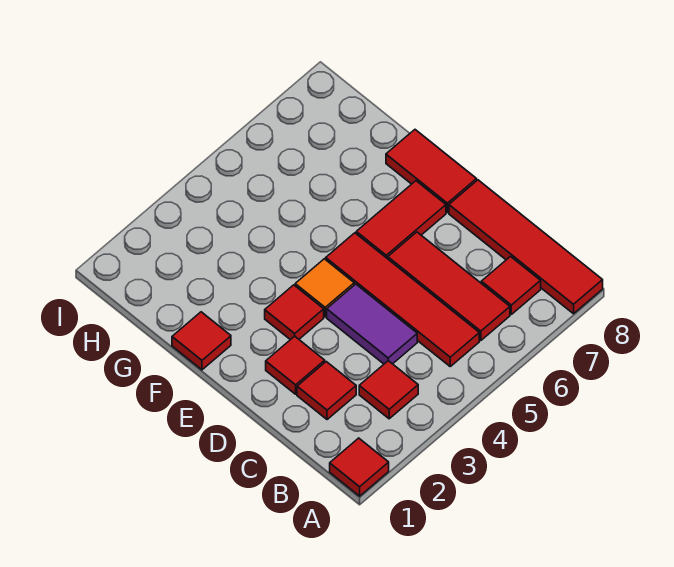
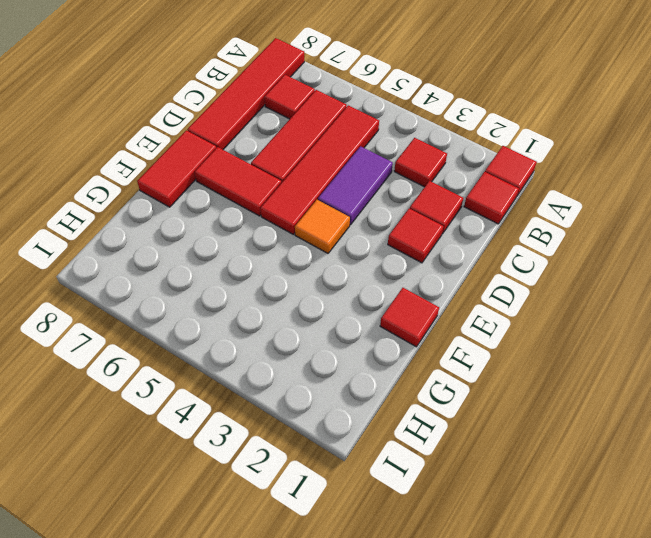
red 1x1 tile [265,285,324,340] -> red 1x1 tile moved to [464,172,519,224]

